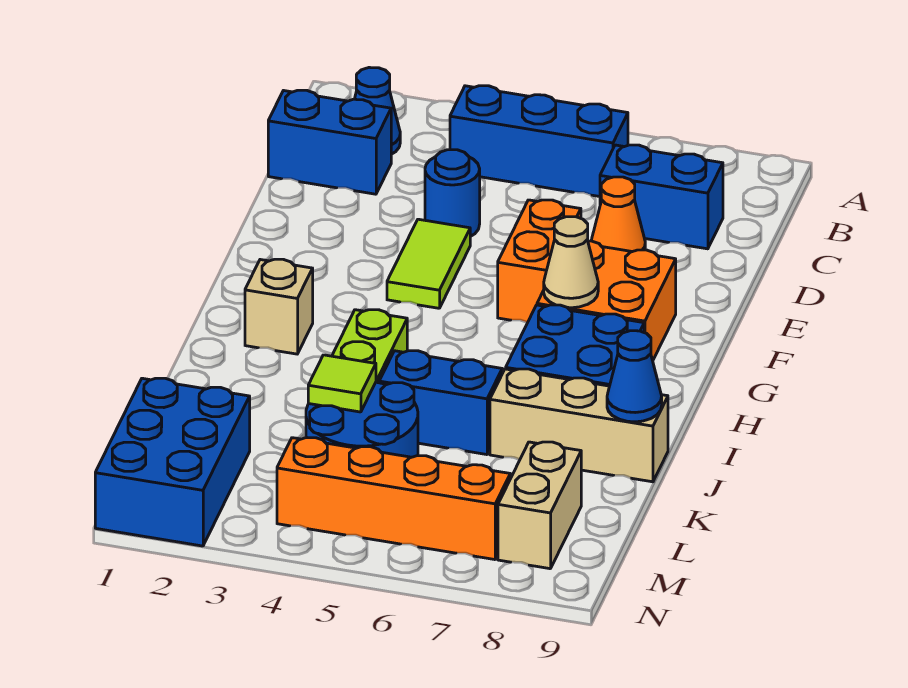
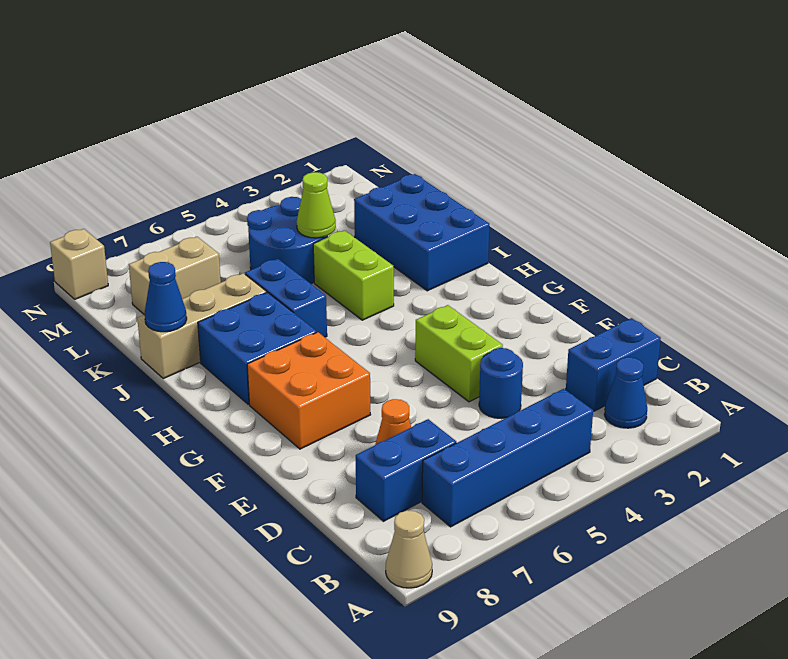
blue 1x3 brick [450,86,628,197] -> blue 1x4 brick [422,389,593,527]
lime 1x2 tile [387,219,470,308] -> lime 1x2 brick [415,305,503,402]
orange 1x2 brick [498,200,581,323] -> none
tan 1x1 cone [544,217,598,308] -> tan 1x1 cone moved to [386,510,432,588]
tan 1x1 brick [245,259,313,354] -> tan 1x1 brick moved to [50,229,108,299]
blue 1x2 brick [379,351,502,455] -> blue 1x2 brick turned to [245,259,327,337]
lime 1x1 tile [308,355,376,412] -> lime 1x1 cone [297,172,336,238]
blue 2x3 brick [95,378,250,546] -> blue 2x3 brick moved to [354,174,489,291]
tan 1x2 brick [498,442,581,569] -> tan 1x2 brick turned to [129,237,221,315]
orange 1x4 brick [277,438,510,560] -> none

